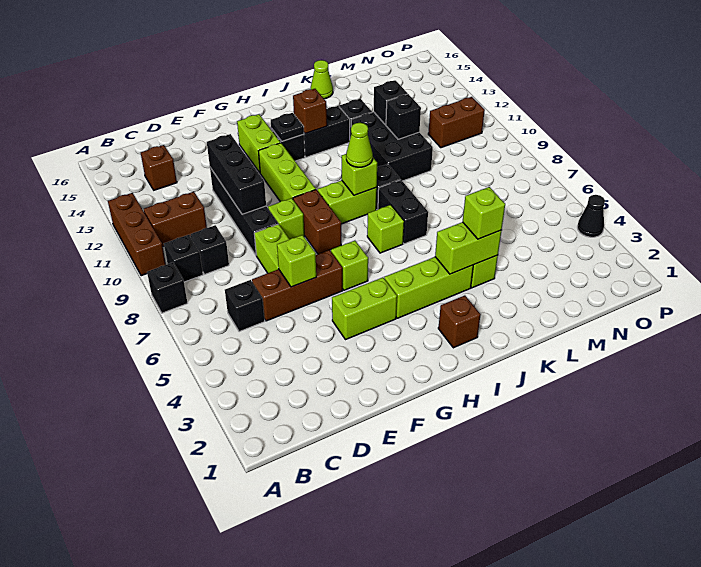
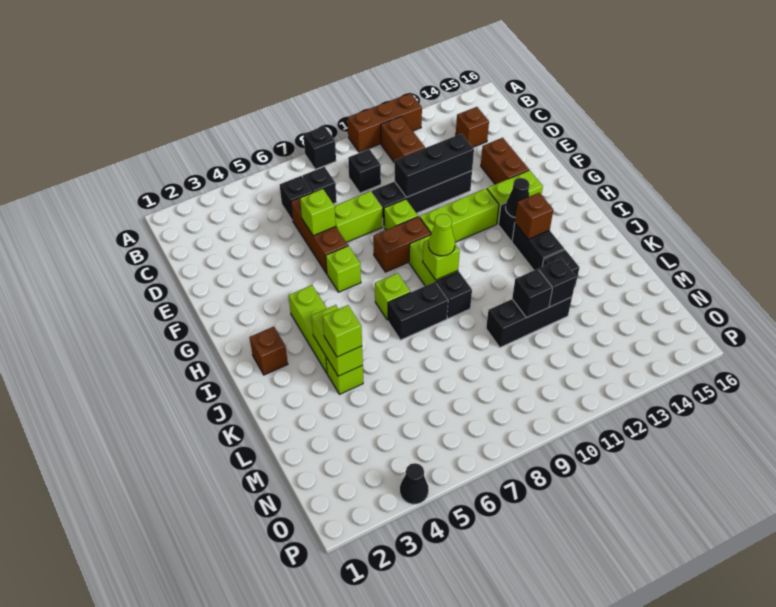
black 1x1 brick [164,235,203,282] -> black 1x1 brick moved to [303,167,336,204]
lime 1x2 brick [332,277,397,340] -> none
black 1x1 plate [271,113,304,141] -> black 1x1 cone [506,178,529,217]
black 2x3 brick [351,112,433,181] -> black 1x3 brick [486,297,572,347]
lime 1x1 cone [311,60,333,99] -> none
brown 1x2 brick [428,97,485,148] -> brown 1x2 brick moved to [481,138,529,184]

